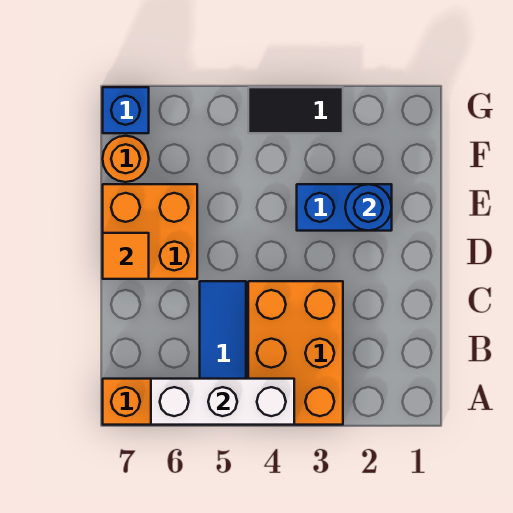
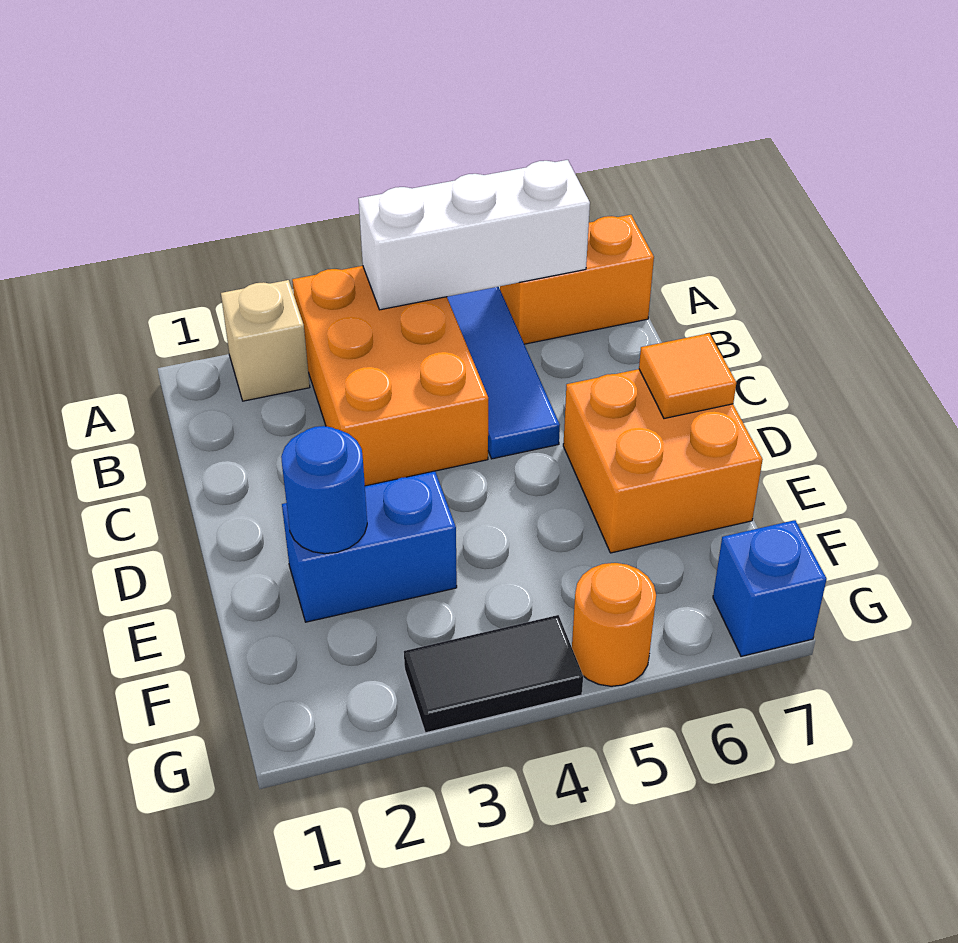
none -> tan 1x1 brick [221,280,310,401]
orange 1x1 round brick [103,136,149,182] -> orange 1x1 round brick moved to [572,563,656,686]

